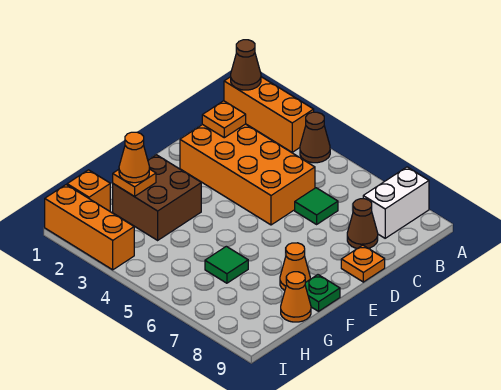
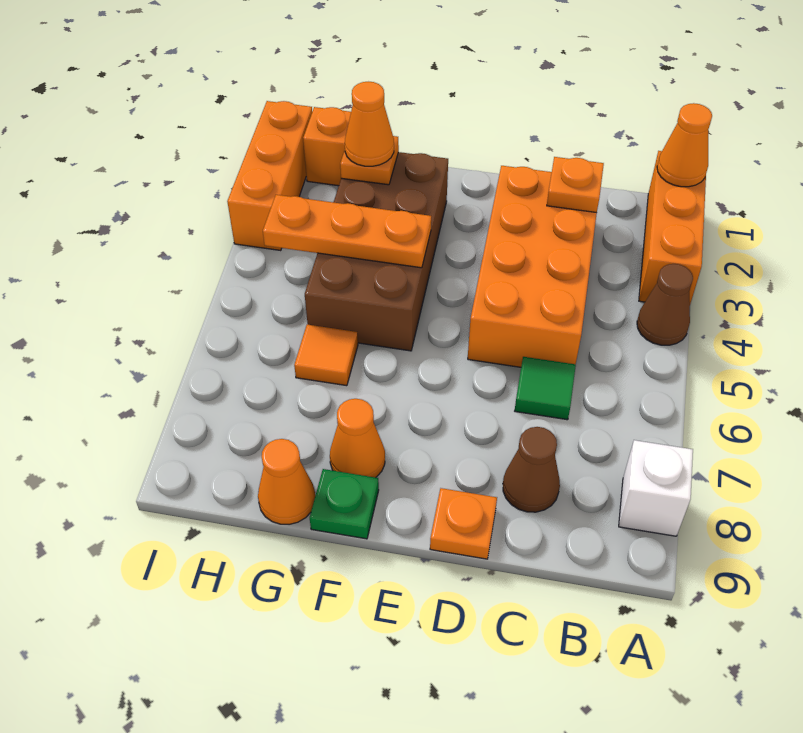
brown 1x1 cone [231,40,261,90] -> orange 1x1 cone [657,103,712,187]
white 1x2 brick [363,167,429,238] -> white 1x1 brick [619,440,693,536]
brown 2x2 brick [113,155,201,240] -> brown 2x4 brick [305,152,448,351]
none -> orange 1x3 plate [263,195,431,268]
green 1x1 tile [205,246,248,283] -> orange 1x1 tile [294,324,358,386]

